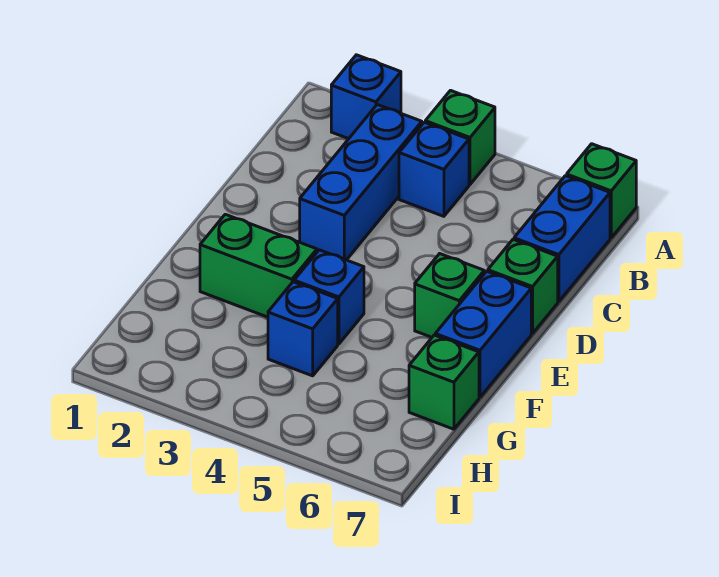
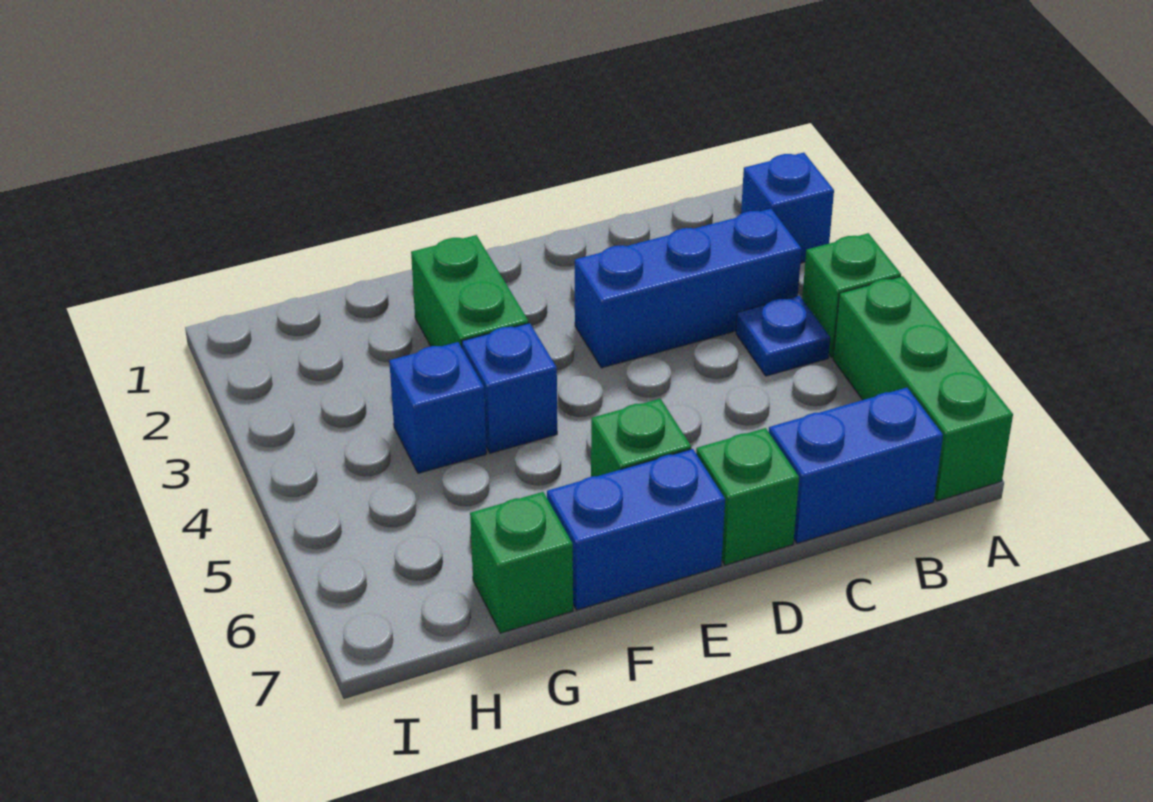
green 1x1 brick [567,144,636,238] -> green 1x3 brick [833,276,1013,501]
blue 1x1 brick [399,122,469,216] -> blue 1x1 plate [736,296,830,376]

